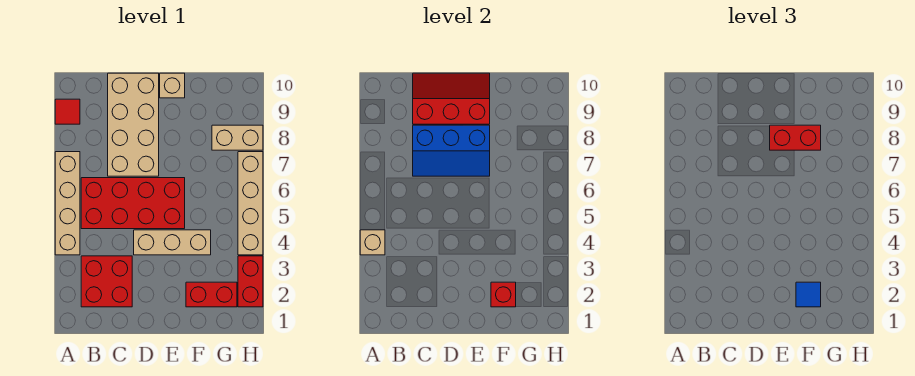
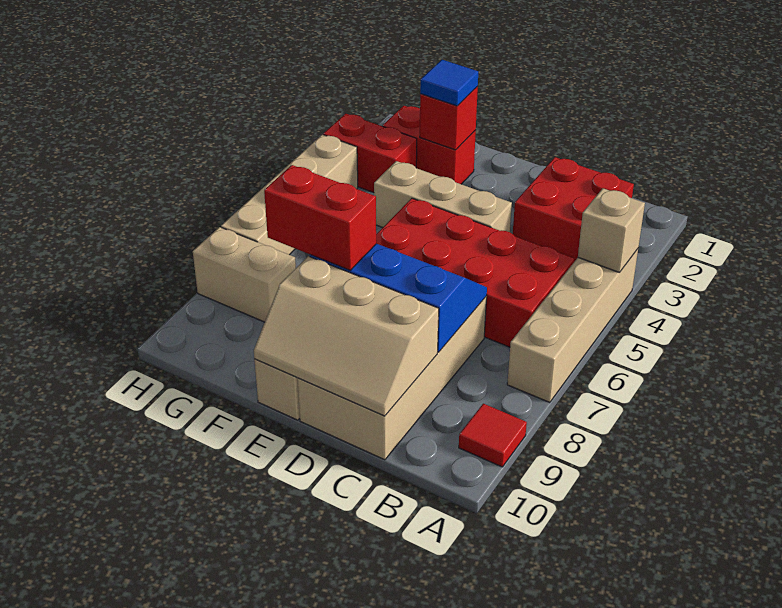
red 2x3 slope [413,73,490,124] -> tan 2x3 slope [254,256,439,416]
red 1x2 brick [238,256,263,307] -> red 1x2 brick turned to [323,114,417,193]

